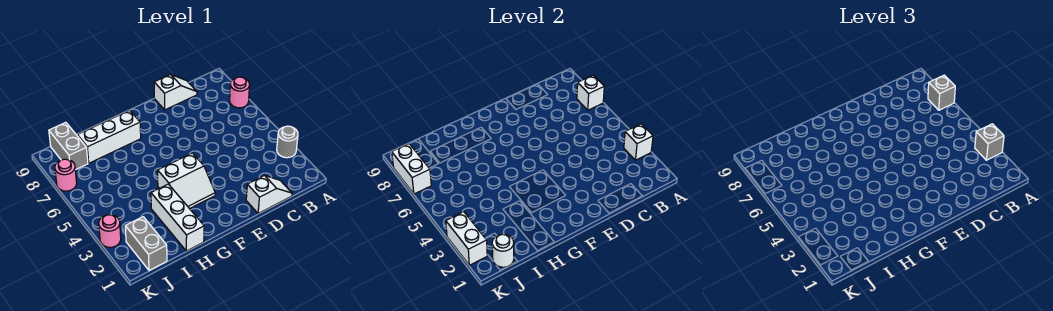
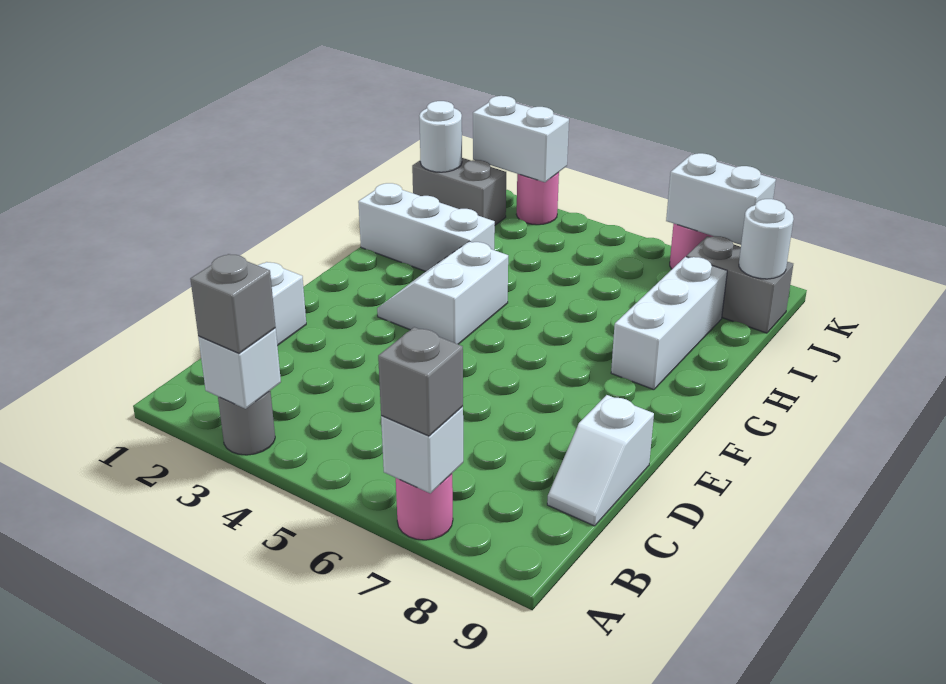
none -> white 1x1 round brick [739,199,794,279]

